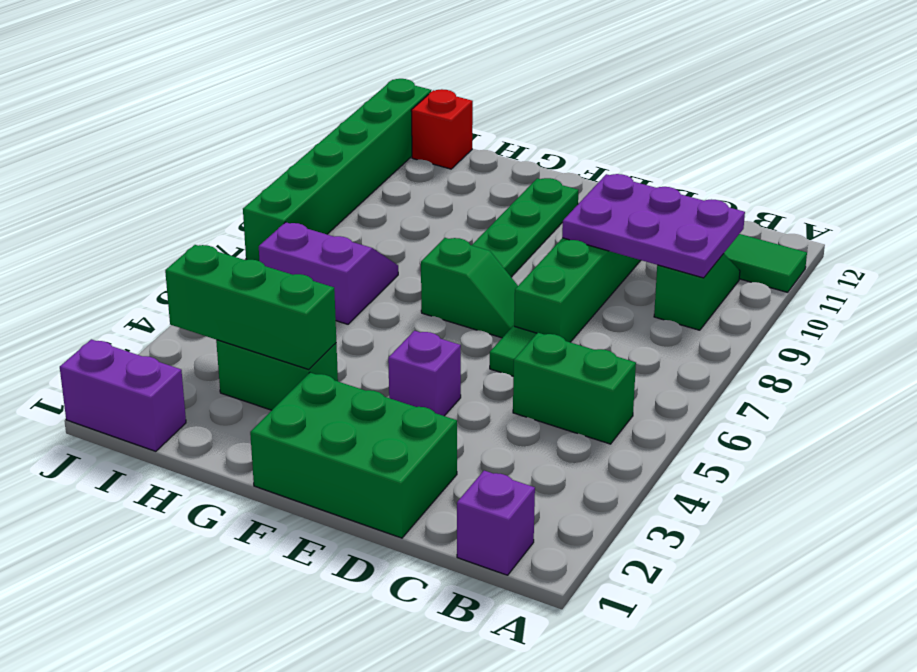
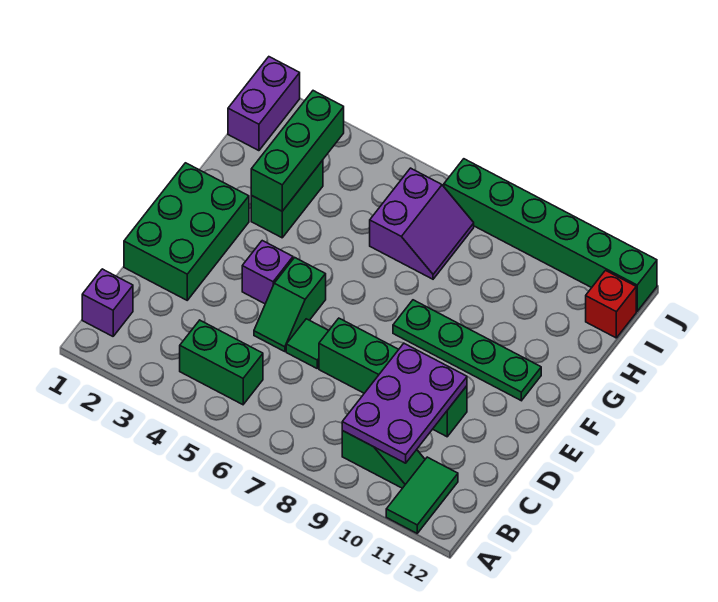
green 1x2 brick [513,333,636,444] -> green 1x2 brick turned to [180,320,263,405]
green 1x2 slope [421,238,518,338] -> green 1x2 slope moved to [254,258,326,352]

